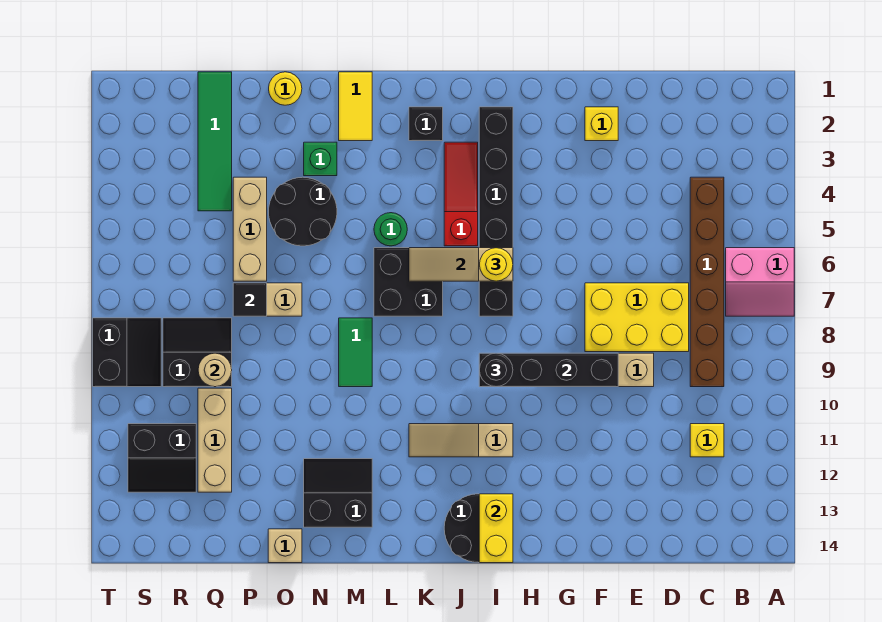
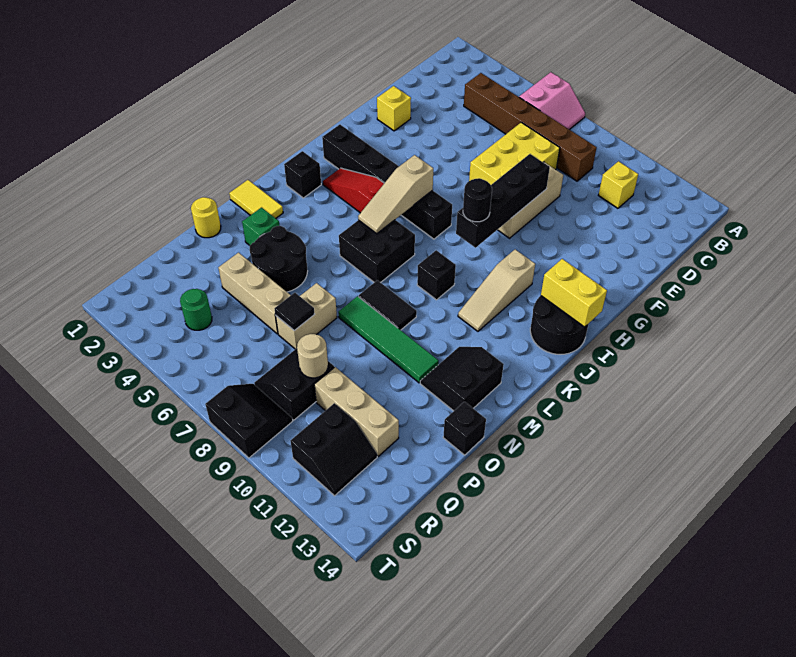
yellow 1x1 round brick [480,248,513,281] -> none
none -> black 1x1 brick [417,250,456,300]
green 1x1 round brick [374,213,407,246] -> green 1x1 round brick moved to [180,289,212,330]
green 1x2 tile [339,318,372,387] -> black 1x2 tile [359,280,417,330]
tan 1x1 brick [268,529,302,563] -> black 1x1 brick [443,402,486,455]
green 1x4 tile [198,72,232,211] -> green 1x4 tile moved to [338,296,439,383]

